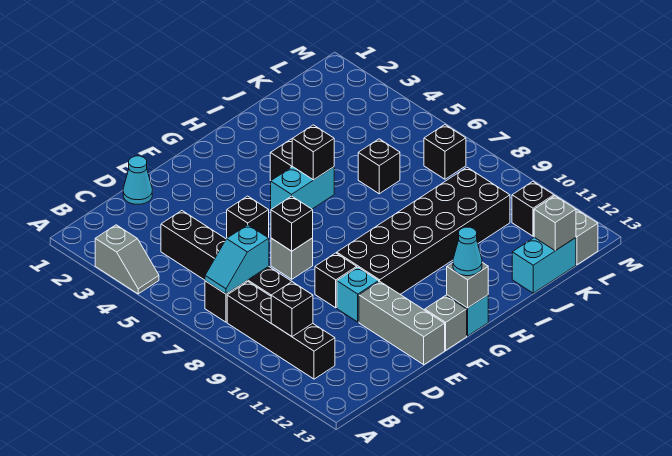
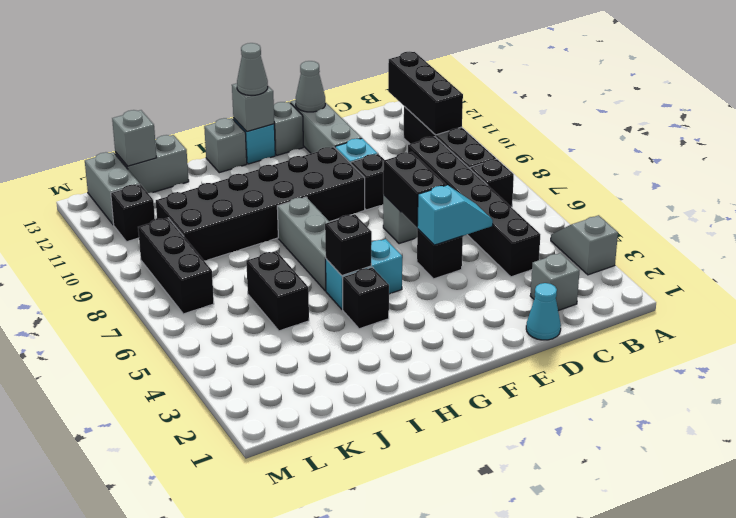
cyan 1x2 slope [205,225,269,294] -> cyan 1x2 slope moved to [417,185,493,245]
black 1x1 brick [271,282,313,337] -> black 1x3 brick [388,52,463,135]
none -> grey 1x1 brick [530,253,580,311]
black 1x1 brick [271,196,313,251] -> black 1x2 brick [383,152,446,227]
none -> grey 1x1 cone [296,61,325,112]
cyan 1x1 cone [453,227,482,276] -> grey 1x1 cone [237,43,268,95]
none -> grey 1x3 brick [277,197,329,291]
none -> grey 1x1 brick [204,118,247,173]
black 1x1 brick [358,139,400,194] -> black 1x2 brick [246,251,309,331]
cyan 1x2 brick [512,237,576,293] -> grey 1x2 brick [115,135,189,193]
black 1x1 brick [424,125,466,179] -> black 1x3 brick [138,218,214,314]

